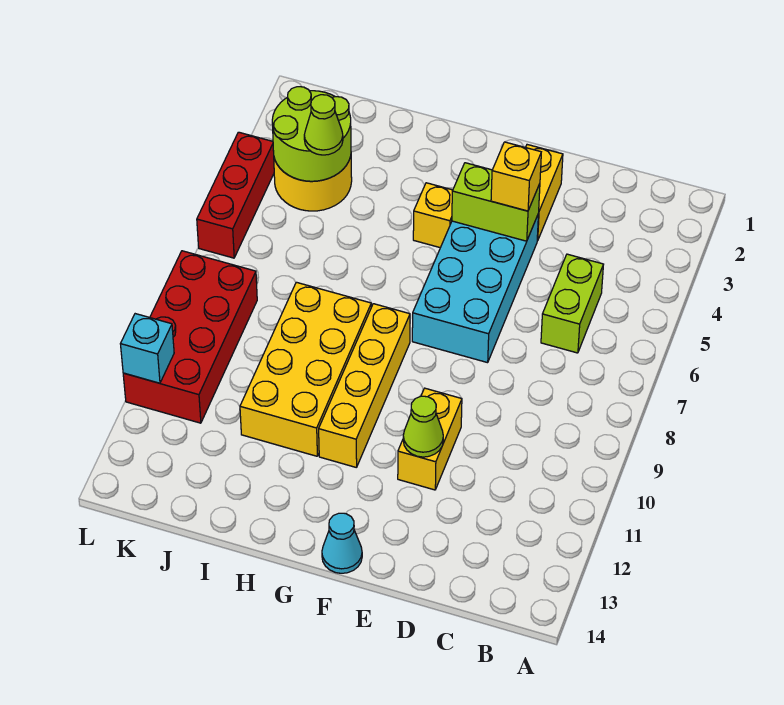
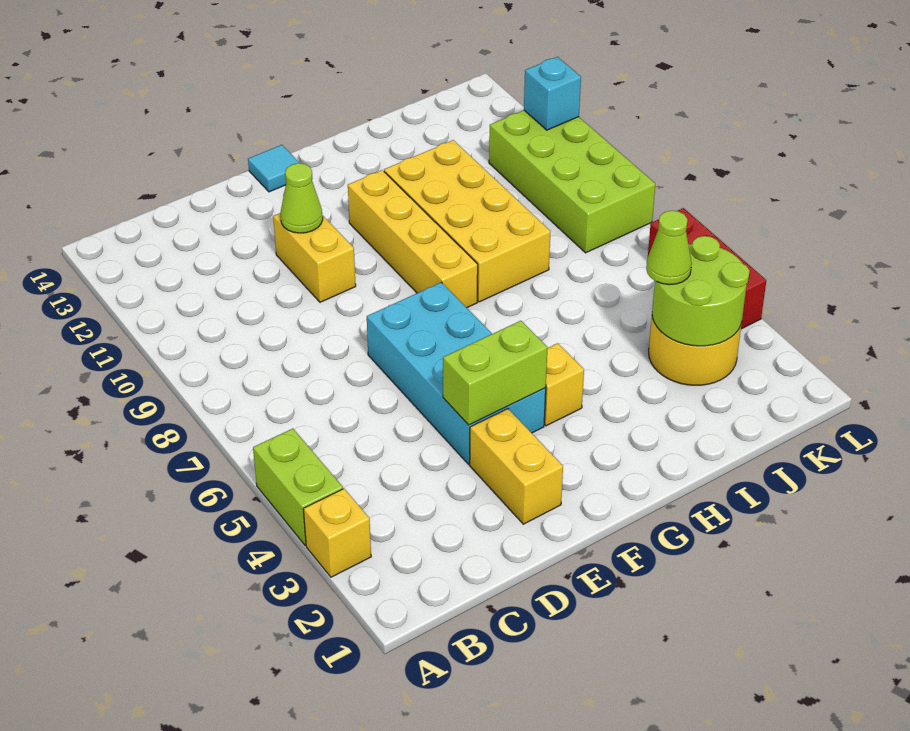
lime 1x2 brick [541,254,604,353] -> lime 1x2 brick moved to [253,429,343,546]
yellow 1x1 brick [491,142,541,211] -> yellow 1x1 brick moved to [303,489,371,577]
cyan 1x1 cone [322,513,362,573] -> cyan 1x1 tile [248,145,299,192]
red 2x4 brick [123,251,257,423] -> lime 2x4 brick [489,110,655,253]

